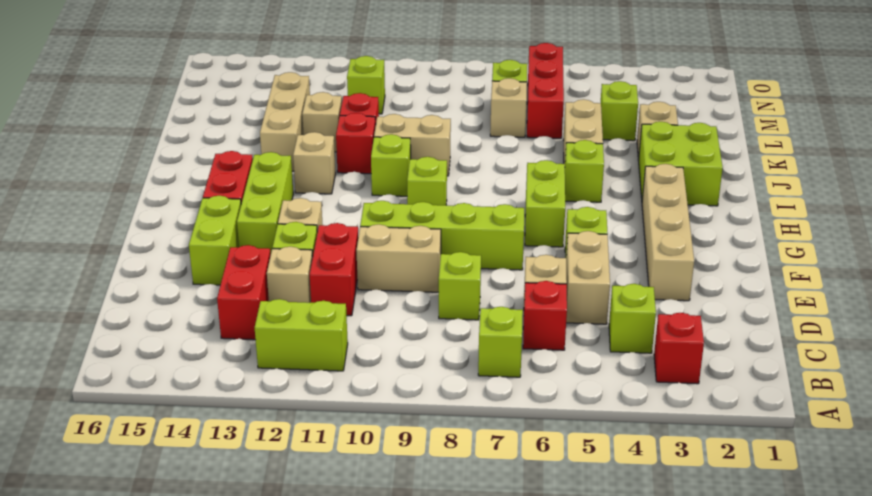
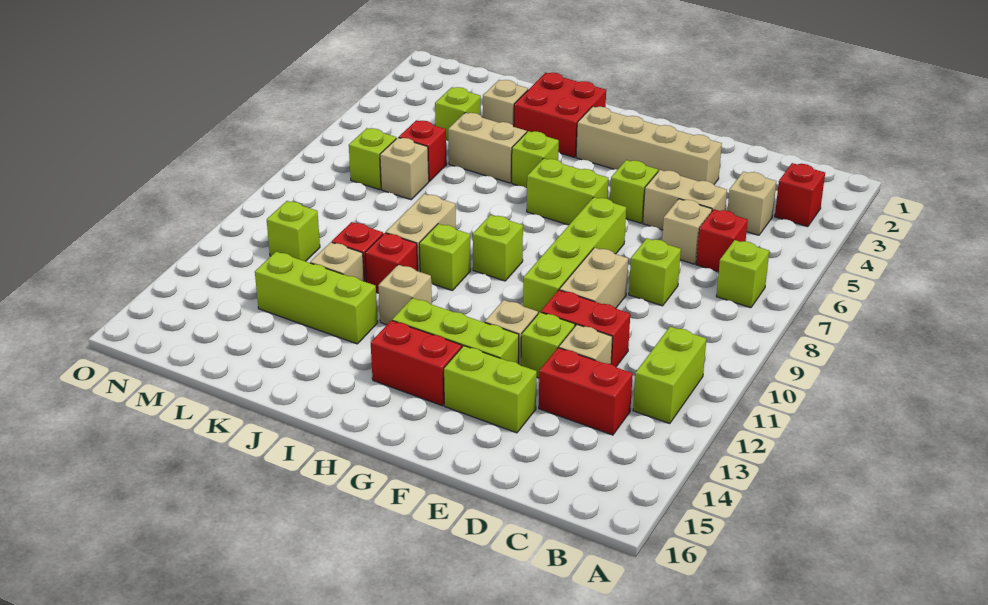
lime 1x1 brick [609,284,656,353] -> tan 1x1 brick [727,172,776,235]
lime 2x2 brick [639,122,723,206] -> red 2x2 brick [514,73,606,157]
tan 1x3 brick [260,72,310,171] -> lime 1x3 brick [255,252,378,344]
red 1x3 brick [527,43,564,138] -> red 1x1 brick [399,120,447,181]

